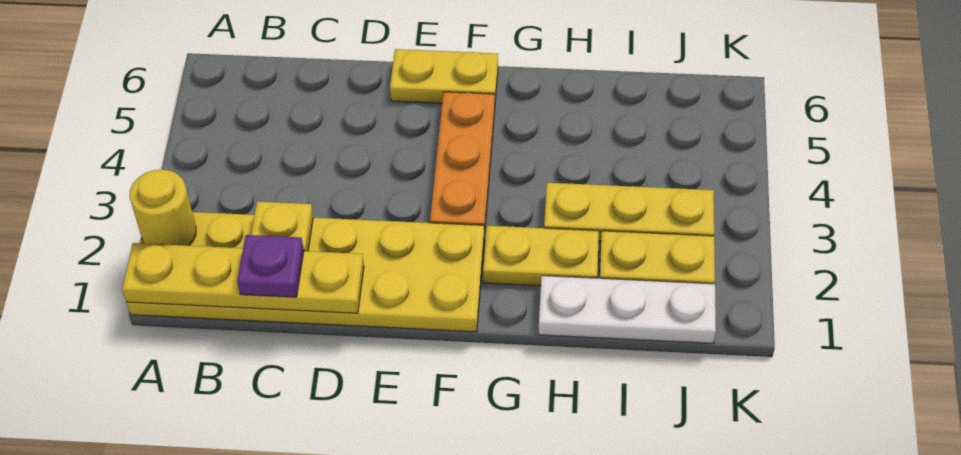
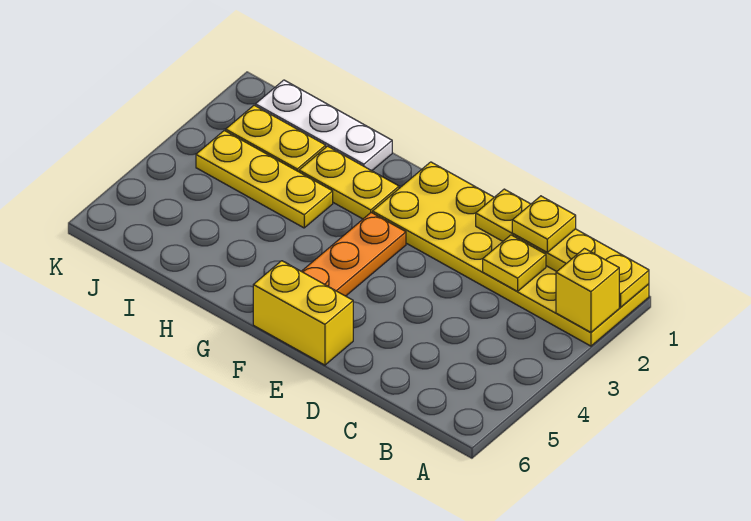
yellow 1x1 round brick [130,169,196,246] -> yellow 1x1 brick [556,249,619,332]
purple 1x1 plate [237,235,304,297] -> yellow 1x1 plate [512,196,576,252]
yellow 1x2 plate [390,49,498,103] -> yellow 1x2 brick [253,261,353,365]

